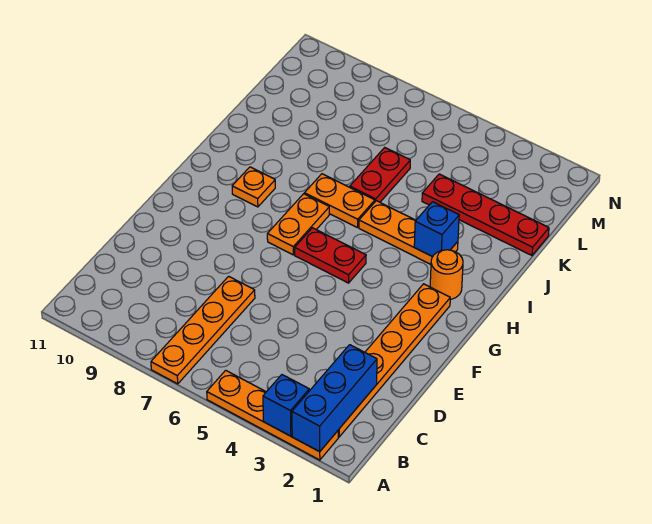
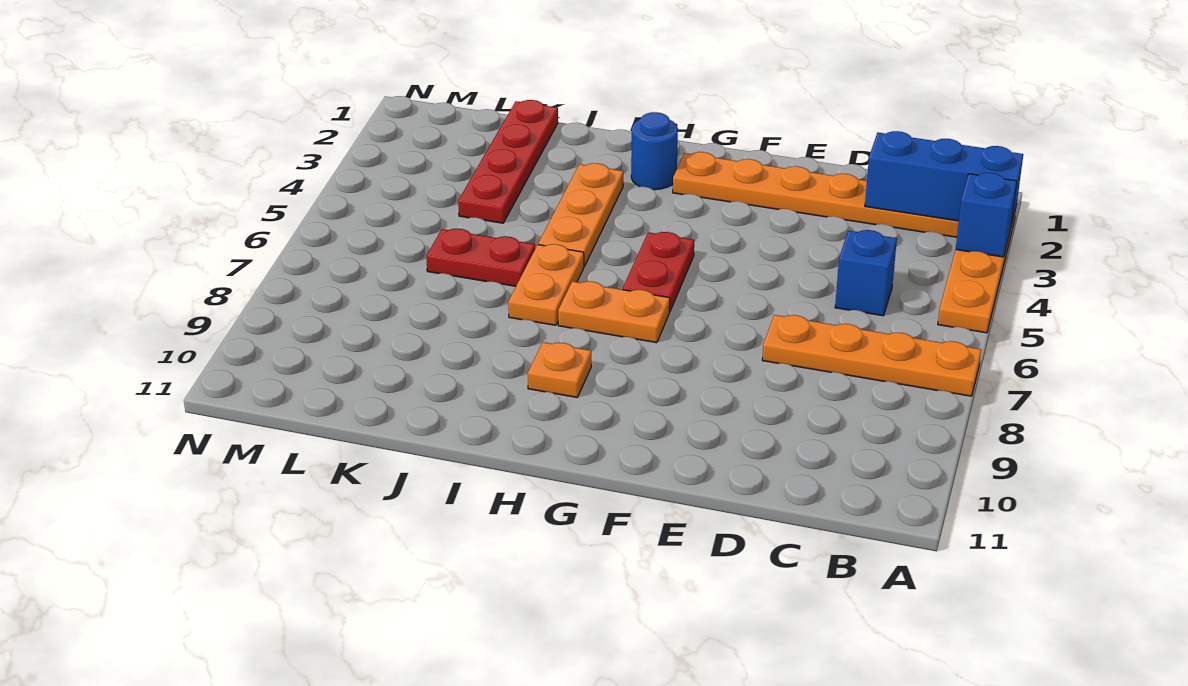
orange 1x1 round brick [430,250,463,299] -> blue 1x1 round brick [631,112,678,190]
blue 1x1 brick [414,202,459,257] -> blue 1x1 brick moved to [835,230,897,316]

